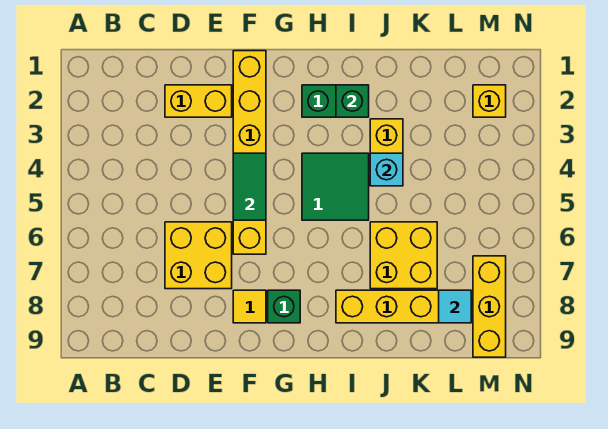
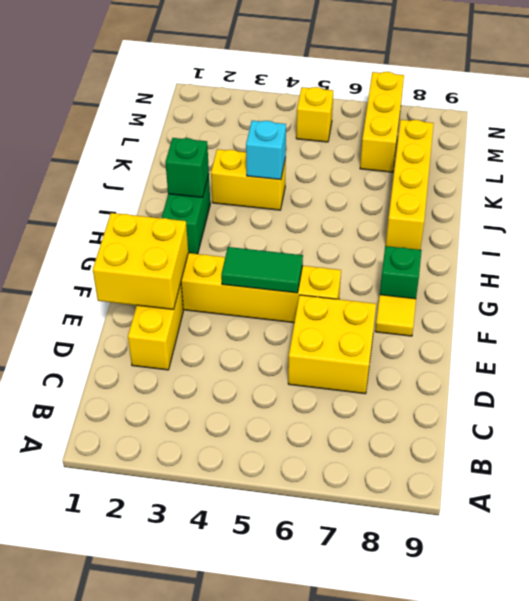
green 2x2 tile [302,153,369,220] -> none
yellow 2x2 brick [370,222,437,289] -> yellow 2x2 brick moved to [93,213,188,309]
cyan 1x1 tile [439,290,471,323] -> none
yellow 1x1 brick [473,85,506,117] -> yellow 1x1 brick moved to [296,87,333,142]
yellow 1x3 brick [473,256,506,357] -> yellow 1x3 brick turned to [360,72,404,172]

